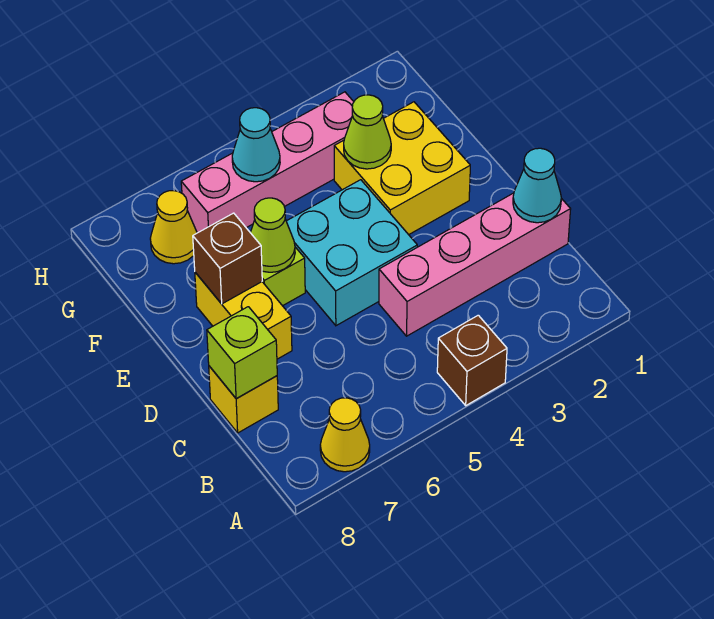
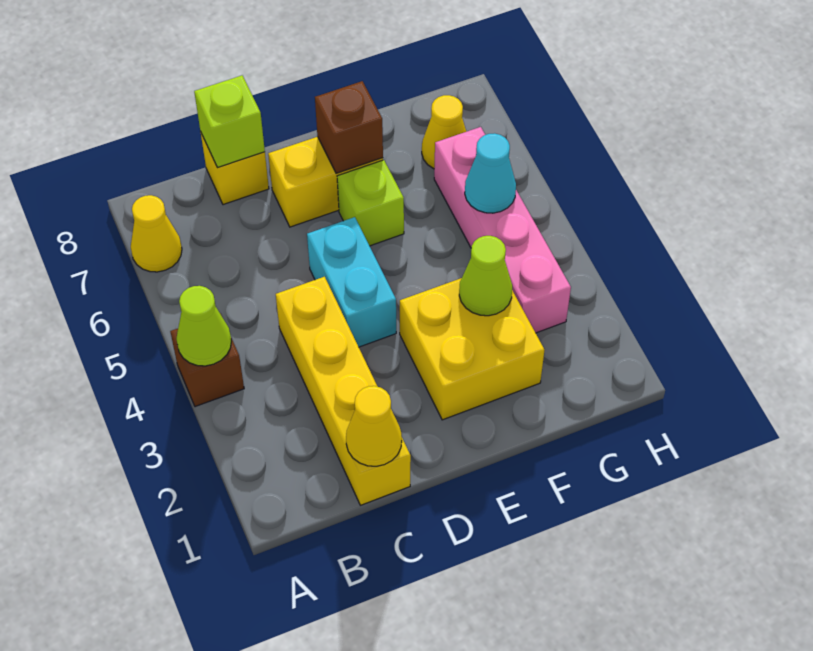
pink 1x4 brick [379,193,571,336] -> yellow 1x4 brick [276,277,411,505]
cyan 1x1 cone [513,148,561,223] -> yellow 1x1 cone [346,386,402,466]
cyan 2x2 brick [286,180,417,326] -> cyan 1x2 brick [307,217,396,347]
lime 1x1 cone [250,198,295,272] -> lime 1x1 cone moved to [176,286,231,366]

